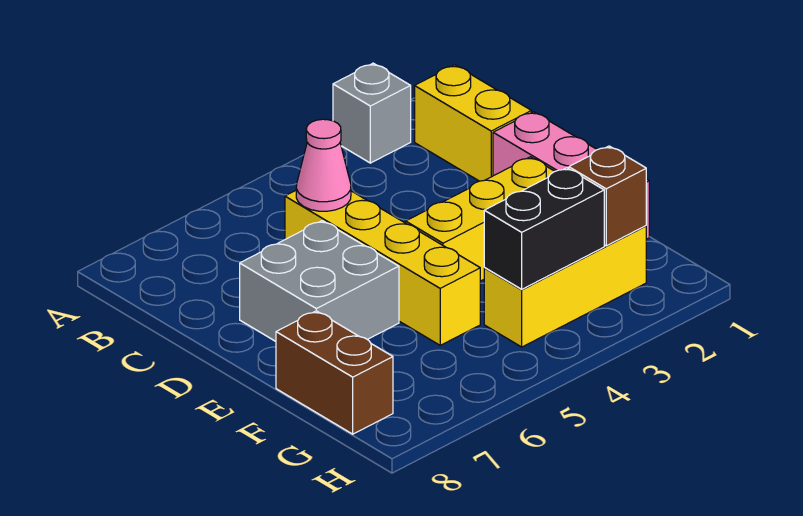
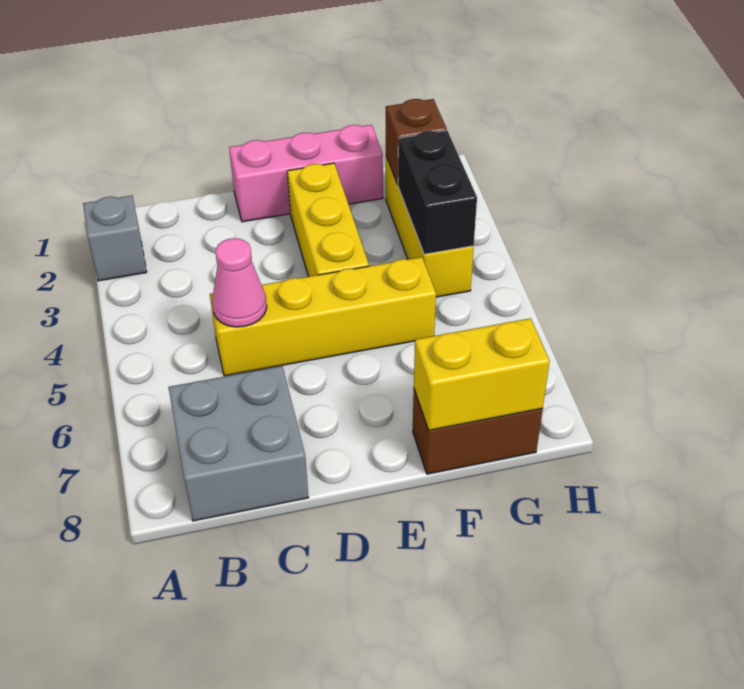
yellow 1x2 brick [415,65,531,181] -> yellow 1x2 brick moved to [414,318,550,430]
grey 2x2 brick [240,221,399,341] -> grey 2x2 brick moved to [168,366,309,521]

